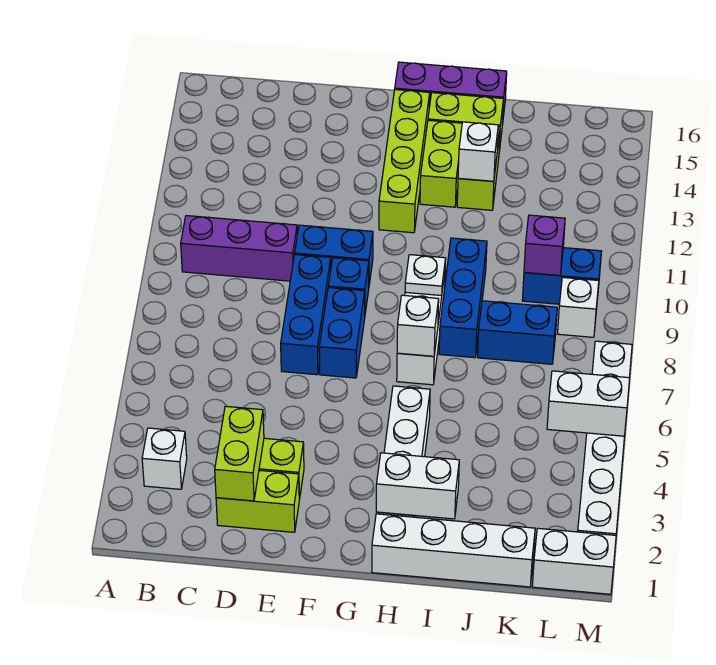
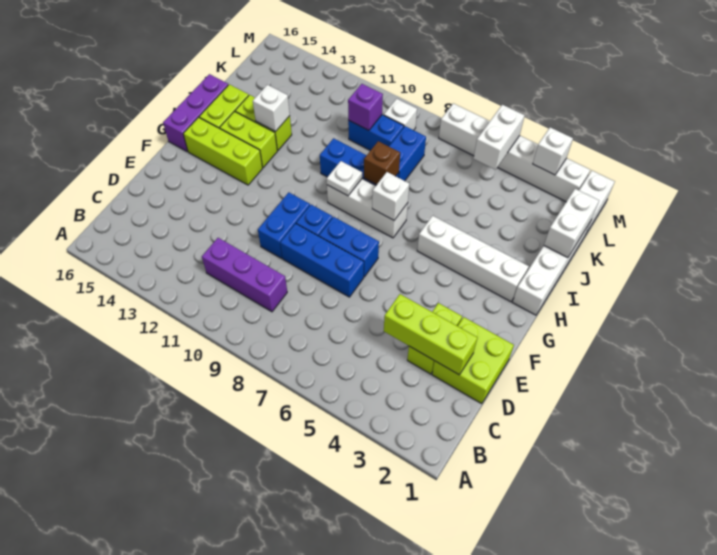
white 1x1 brick [142,428,187,489] -> white 1x1 brick moved to [533,127,573,175]
purple 1x3 brick [181,216,297,281] -> purple 1x3 brick turned to [202,238,287,312]
lime 1x2 brick [216,470,299,532] -> lime 2x2 brick [432,317,514,404]
lime 1x2 brick [215,406,264,501] -> lime 1x3 brick [384,294,478,375]
lime 1x4 brick [379,90,430,233] -> lime 1x3 brick [183,117,263,185]
white 1x2 brick [376,453,459,519] -> white 1x2 brick moved to [544,189,599,258]
none -> brown 1x1 brick [364,141,400,185]
blue 1x2 brick [522,248,602,304] -> blue 1x2 brick turned to [348,115,404,151]

